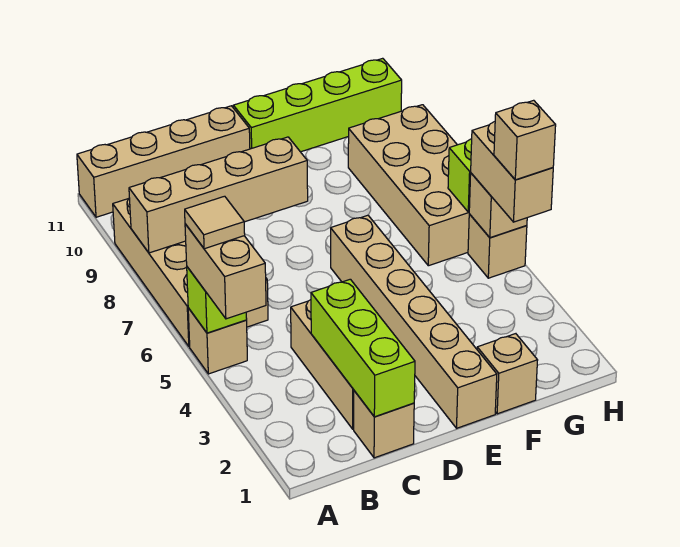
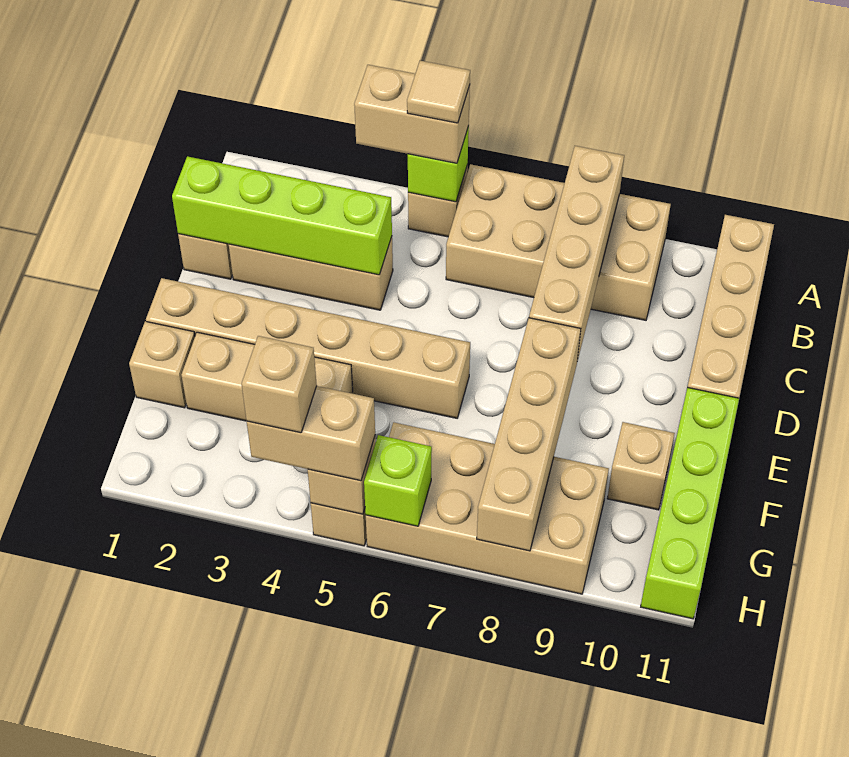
lime 1x3 brick [311,279,415,417] -> lime 1x4 brick [172,156,392,275]
none -> tan 1x4 brick [477,318,581,551]
none -> tan 1x3 brick [181,332,353,421]
none -> tan 1x1 brick [607,422,675,510]

